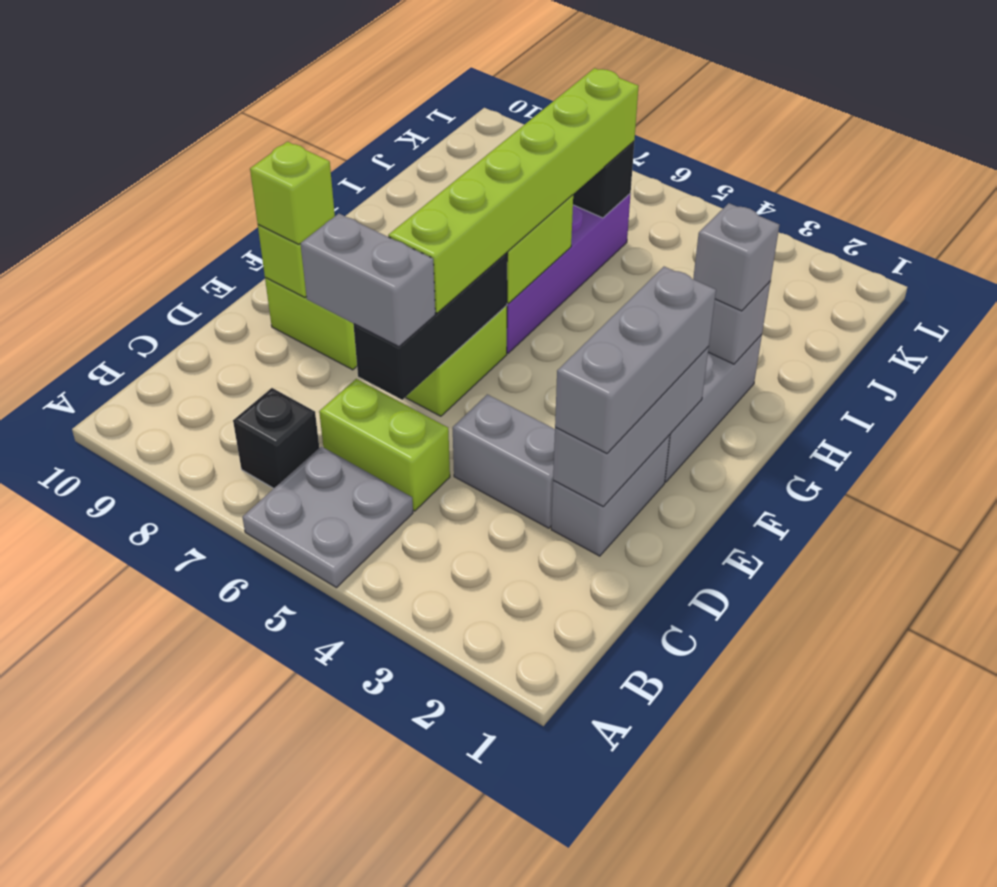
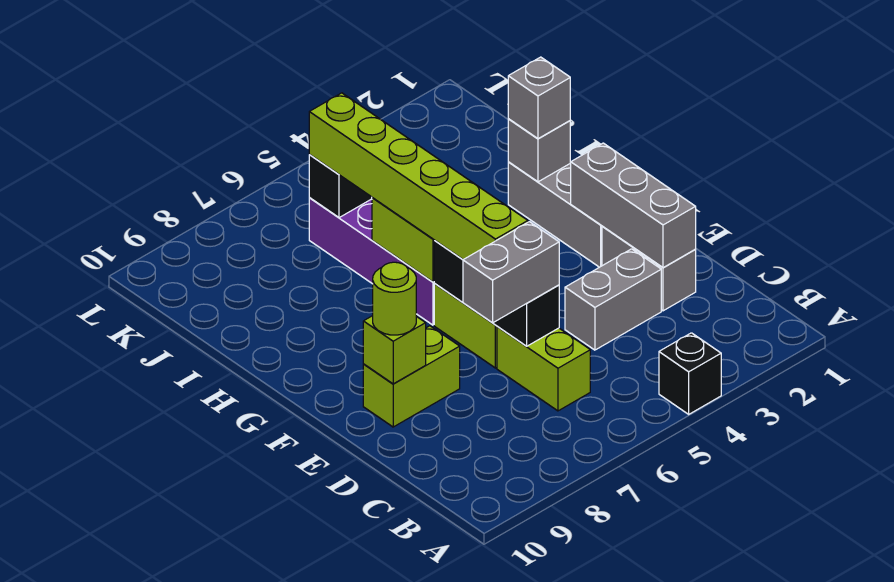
grey 2x2 plate [242,446,413,588] -> none
black 1x1 brick [233,388,319,488] -> black 1x1 brick moved to [659,333,721,414]
lime 1x2 brick [319,379,450,511] -> lime 1x2 brick turned to [497,326,590,411]
grey 1x3 brick [555,267,716,453] -> none
lime 1x1 brick [250,142,335,244] -> lime 1x1 round brick [373,262,416,335]

